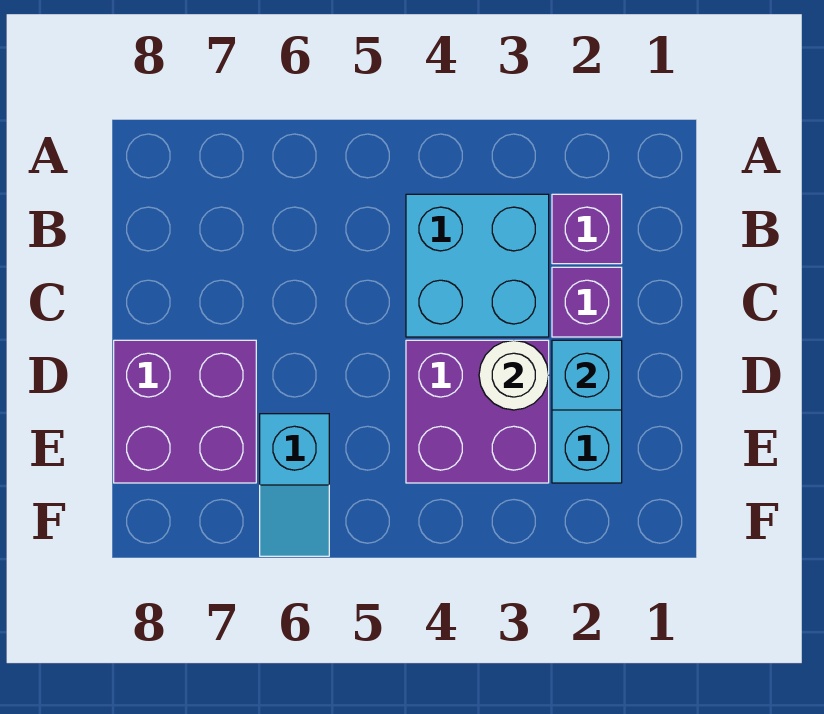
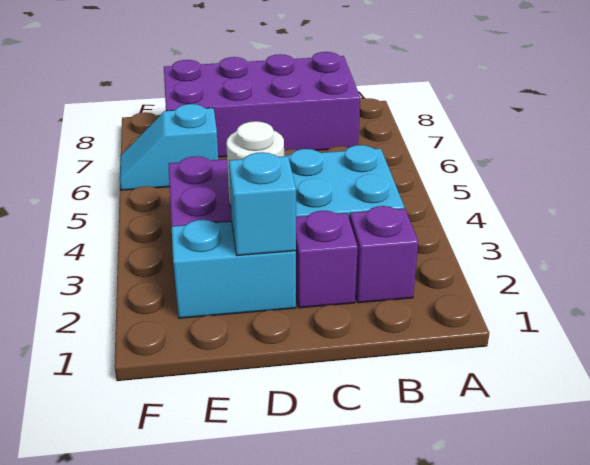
purple 2x2 brick [114,340,256,483] -> purple 2x4 brick [164,52,360,157]

